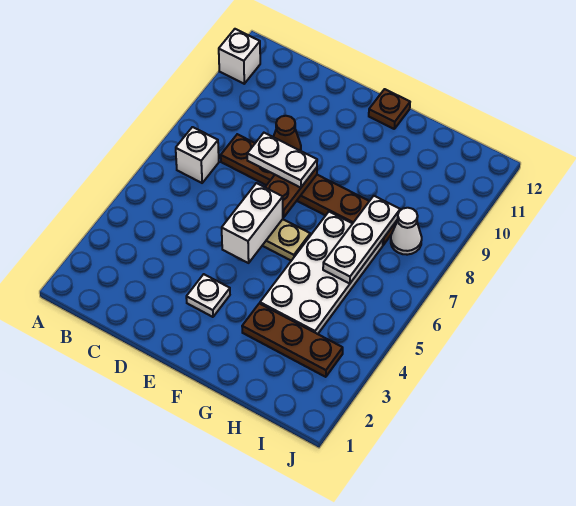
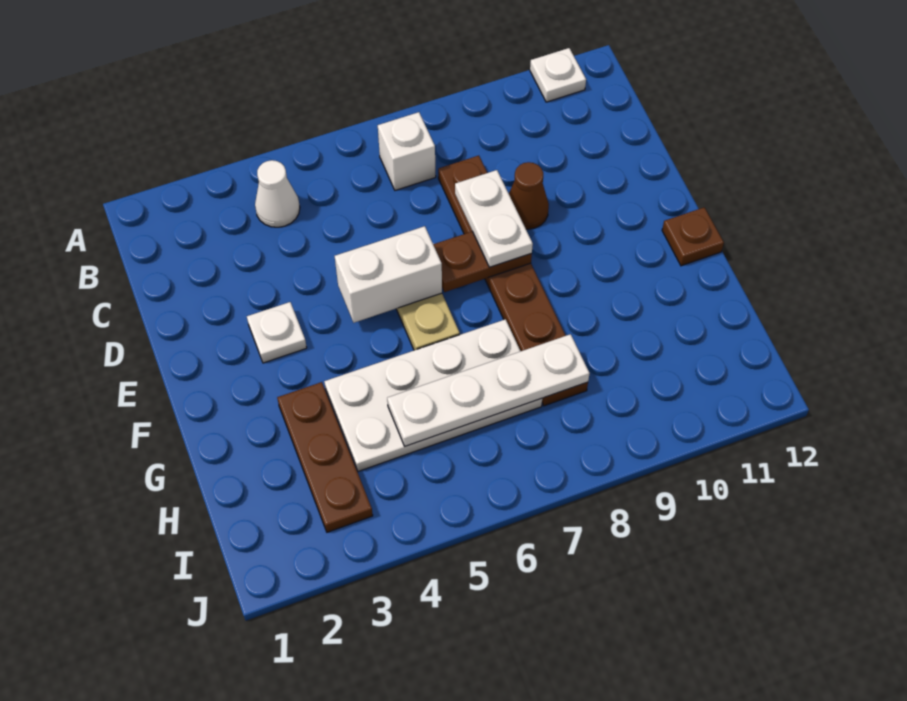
white 1x1 brick [219,29,260,84] -> white 1x1 plate [530,48,586,102]
white 1x3 plate [323,196,400,284] -> white 1x4 plate [387,334,590,446]
white 1x1 cone [391,208,422,255] -> white 1x1 cone moved to [255,160,300,227]

